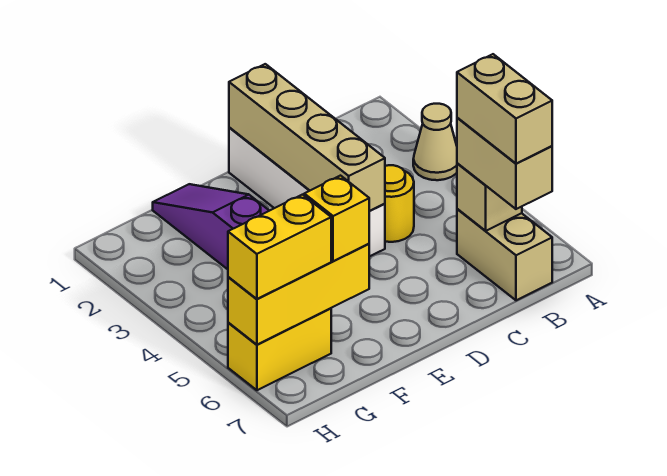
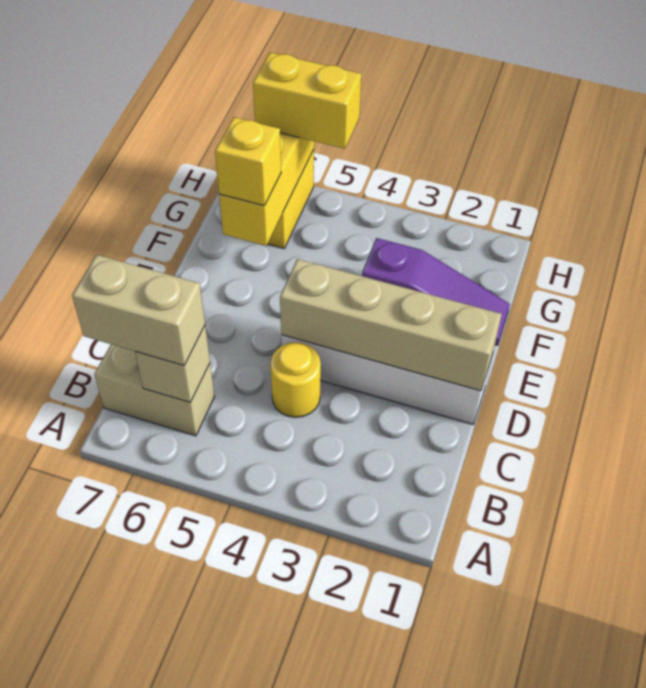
tan 1x1 cone [413,104,457,180] -> none
tan 1x2 brick [457,54,552,164] -> none
yellow 1x2 brick [228,195,331,299] -> yellow 1x2 brick turned to [253,52,361,149]

